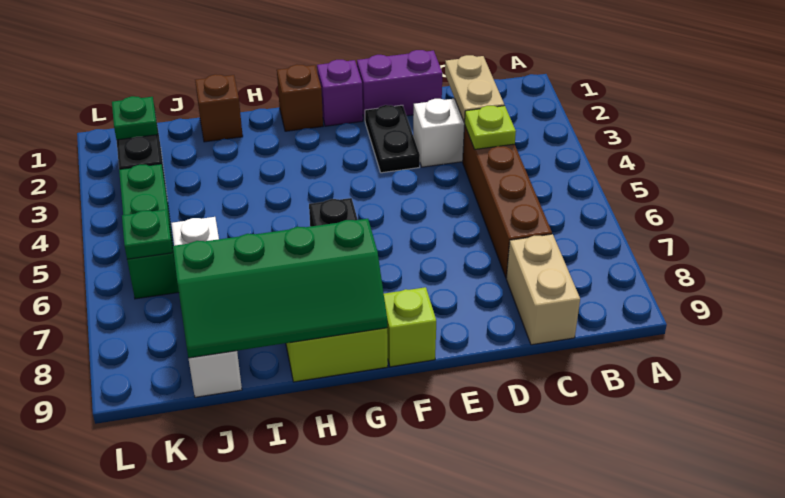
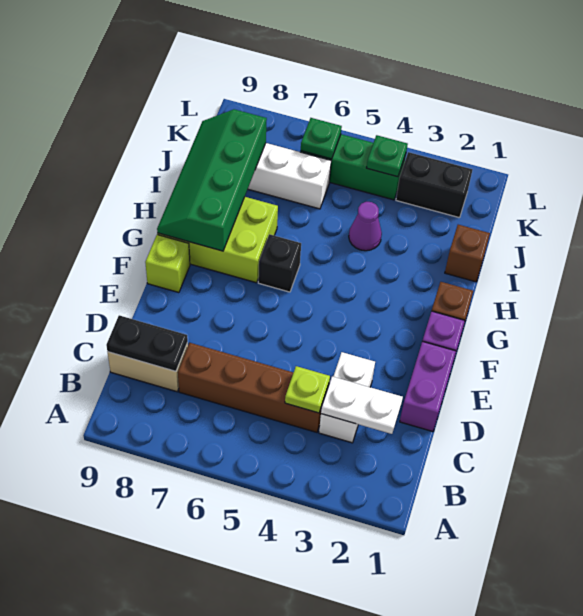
tan 1x2 plate [445,55,504,123] -> white 1x2 plate [321,377,403,434]
black 1x2 plate [365,105,420,173] -> black 1x2 plate moved to [106,315,188,371]
none -> purple 1x1 cone [349,202,382,251]
green 1x1 plate [112,96,158,140] -> green 1x1 plate moved to [367,135,408,177]

